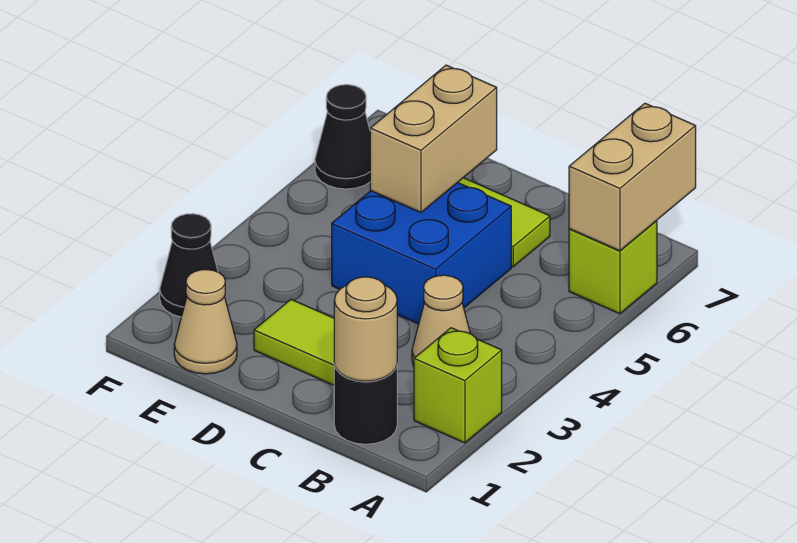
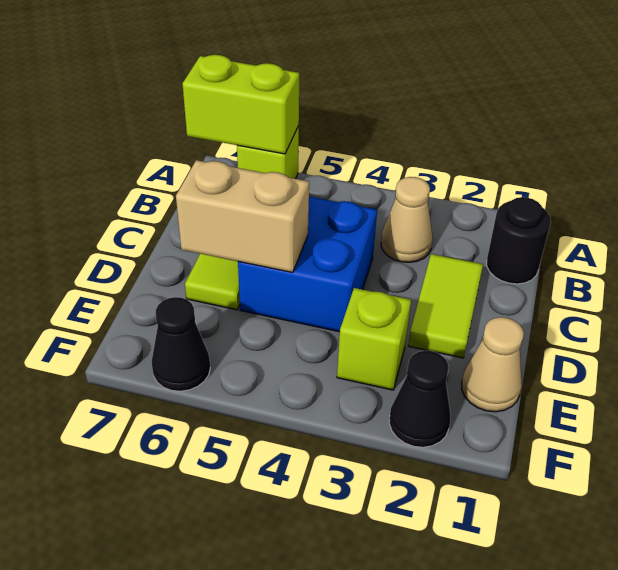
lime 1x1 brick [414,328,502,443] -> lime 1x1 brick moved to [337,288,411,390]
tan 1x2 brick [569,103,696,251] -> lime 1x2 brick [182,55,299,154]
tan 1x1 round brick [334,277,397,381] -> none

